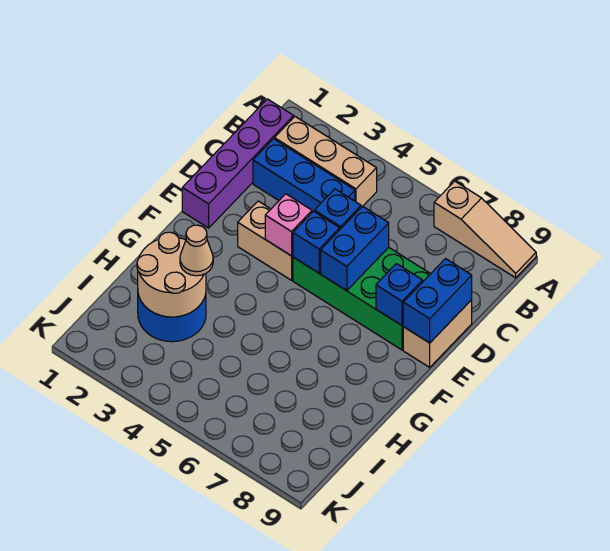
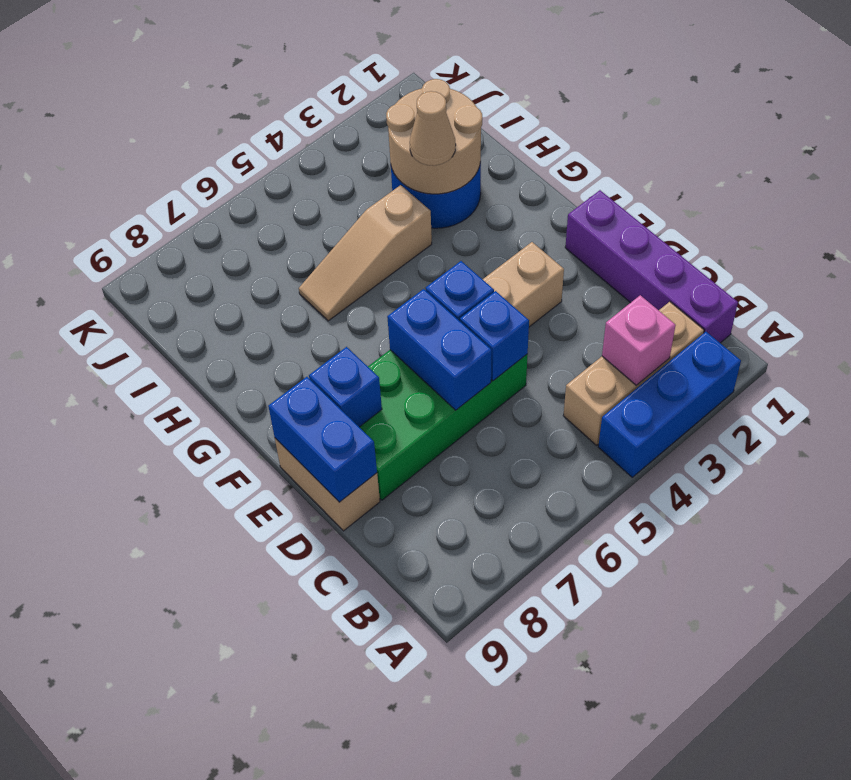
tan 1x3 slope [434,181,536,278] -> tan 1x3 slope moved to [299,185,432,321]
blue 1x3 brick [253,139,355,212] -> blue 1x3 brick moved to [598,332,741,477]
pink 1x1 brick [265,194,312,256] -> pink 1x1 brick moved to [602,295,676,385]

